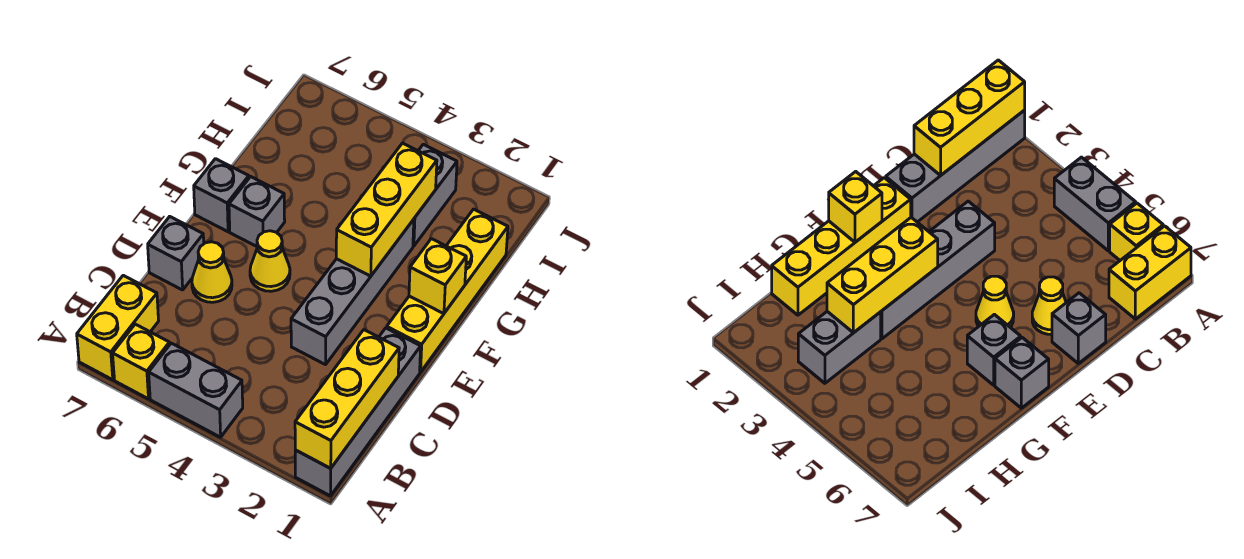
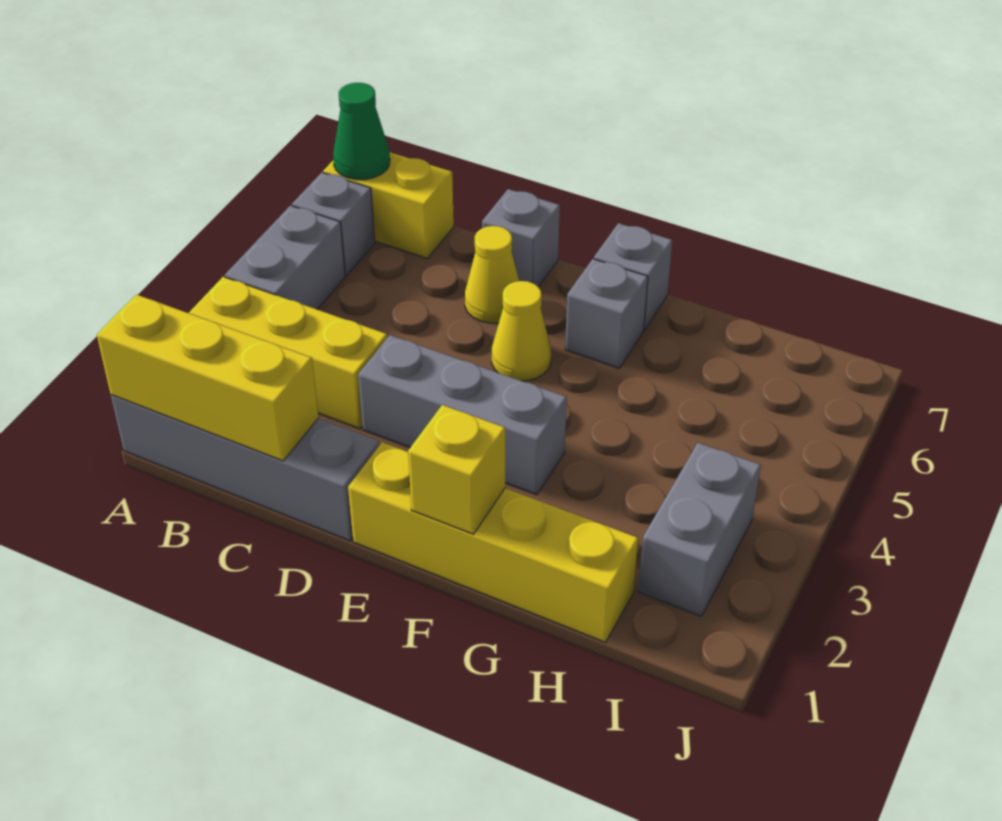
yellow 1x1 brick [113,324,170,399] -> grey 1x1 brick [292,172,375,276]
none -> green 1x1 cone [333,83,390,180]
grey 1x4 brick [291,219,414,365] -> grey 1x3 brick [358,335,567,495]
yellow 1x3 brick [336,143,437,276] -> yellow 1x3 brick moved to [189,277,387,429]
grey 1x2 brick [413,144,457,246] -> grey 1x2 brick turned to [638,443,761,616]

